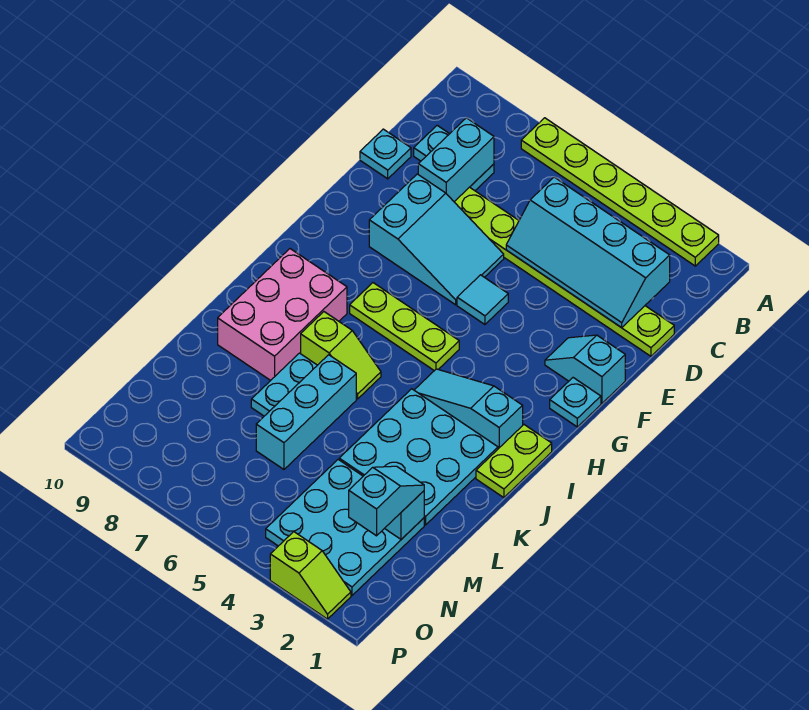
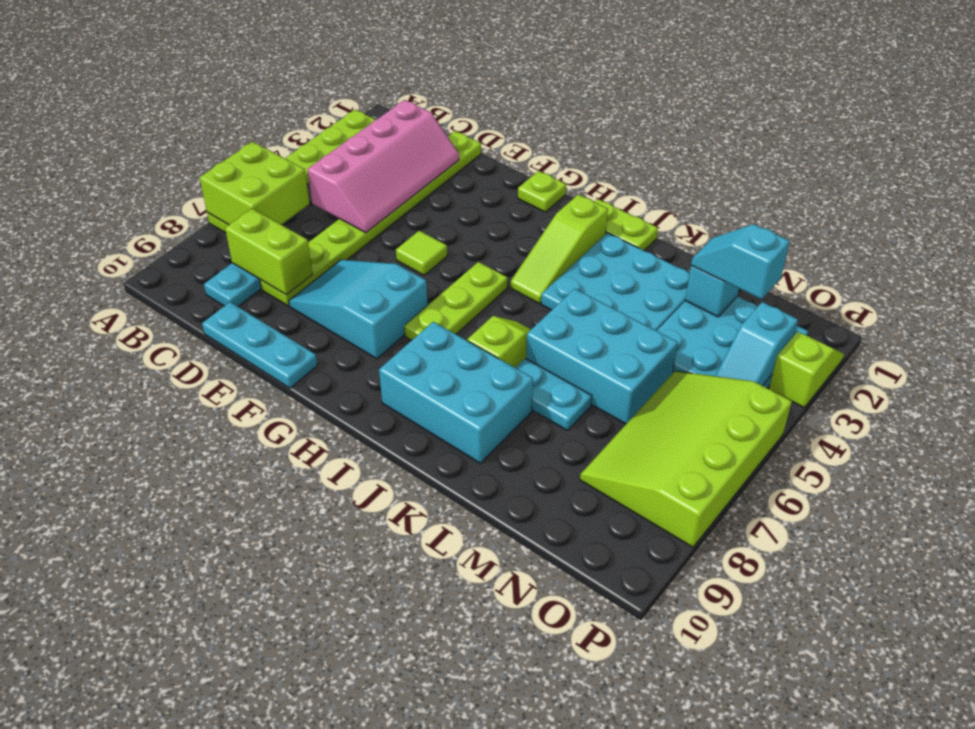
none -> lime 2x2 brick [200,142,310,225]
cyan 2x4 slope [506,177,670,328] -> pink 2x4 slope [308,100,459,233]
cyan 1x2 brick [418,118,494,202] -> lime 1x2 brick [225,209,312,295]
cyan 1x1 plate [360,129,411,179] -> cyan 1x3 plate [202,302,317,388]
cyan 2x3 slope [369,174,504,305] -> cyan 2x3 slope turned to [289,260,428,359]
cyan 1x2 slope [545,335,625,403] -> cyan 1x2 slope moved to [715,302,798,386]
cyan 1x1 tile [457,275,508,324] -> lime 1x1 tile [396,231,447,275]
cyan 1x1 plate [550,378,601,427] -> lime 1x1 plate [518,171,566,212]
cyan 1x3 slope [414,369,523,449] -> lime 1x3 slope [510,195,608,304]
pink 2x3 brick [218,249,347,380] -> cyan 2x3 brick [379,322,533,463]
cyan 1x3 brick [256,355,356,469] -> cyan 2x3 brick [526,289,678,424]
none -> lime 3x4 slope [580,371,792,547]

